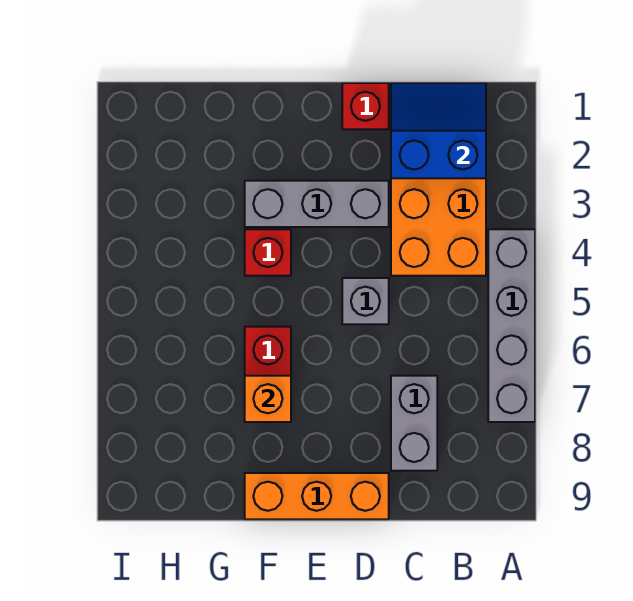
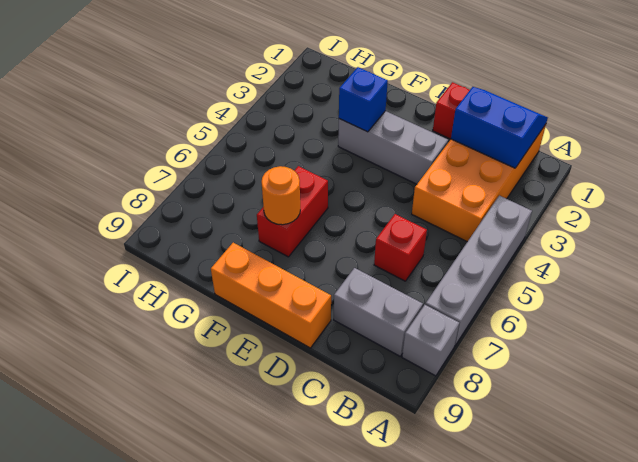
grey 1x2 brick [391,376,437,471] -> grey 1x2 brick turned to [334,268,423,356]
grey 1x1 brick [342,278,389,324] -> grey 1x1 brick moved to [402,305,459,376]
none -> blue 1x1 brick [339,67,388,132]
red 1x1 brick [245,229,291,276] -> red 1x1 brick moved to [374,214,427,281]
orange 1x1 brick [245,376,291,422] -> orange 1x1 round brick [262,166,300,225]

